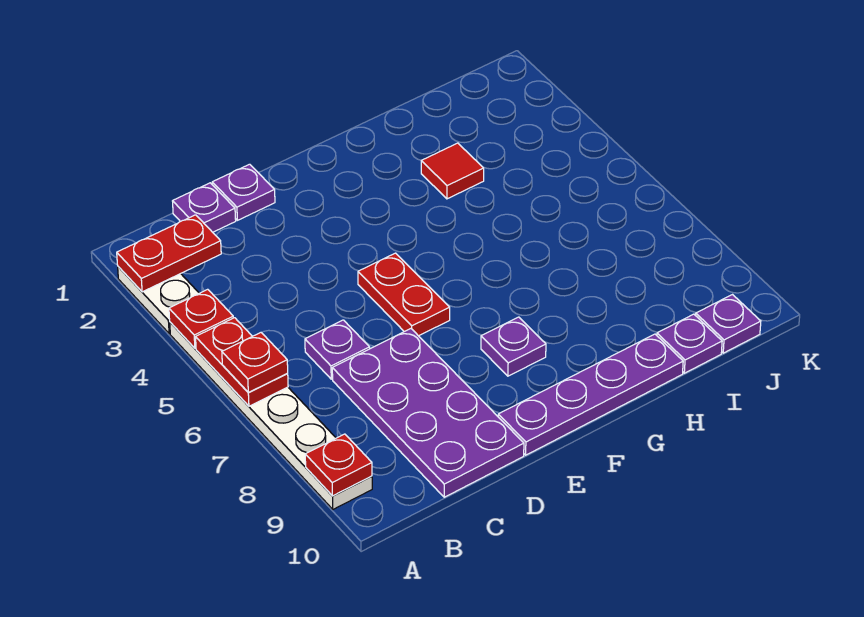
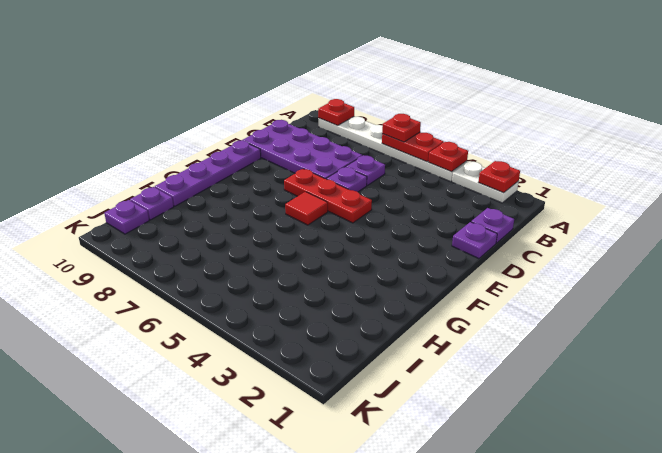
red 1x2 plate [117,215,221,292] -> red 1x1 plate [478,161,520,193]
red 1x2 plate [358,253,450,336] -> red 1x3 plate [284,169,372,223]
purple 1x1 plate [481,317,546,376] -> purple 1x1 plate moved to [327,167,367,192]
red 1x1 tile [421,143,484,199] -> red 1x1 tile moved to [285,192,328,225]

